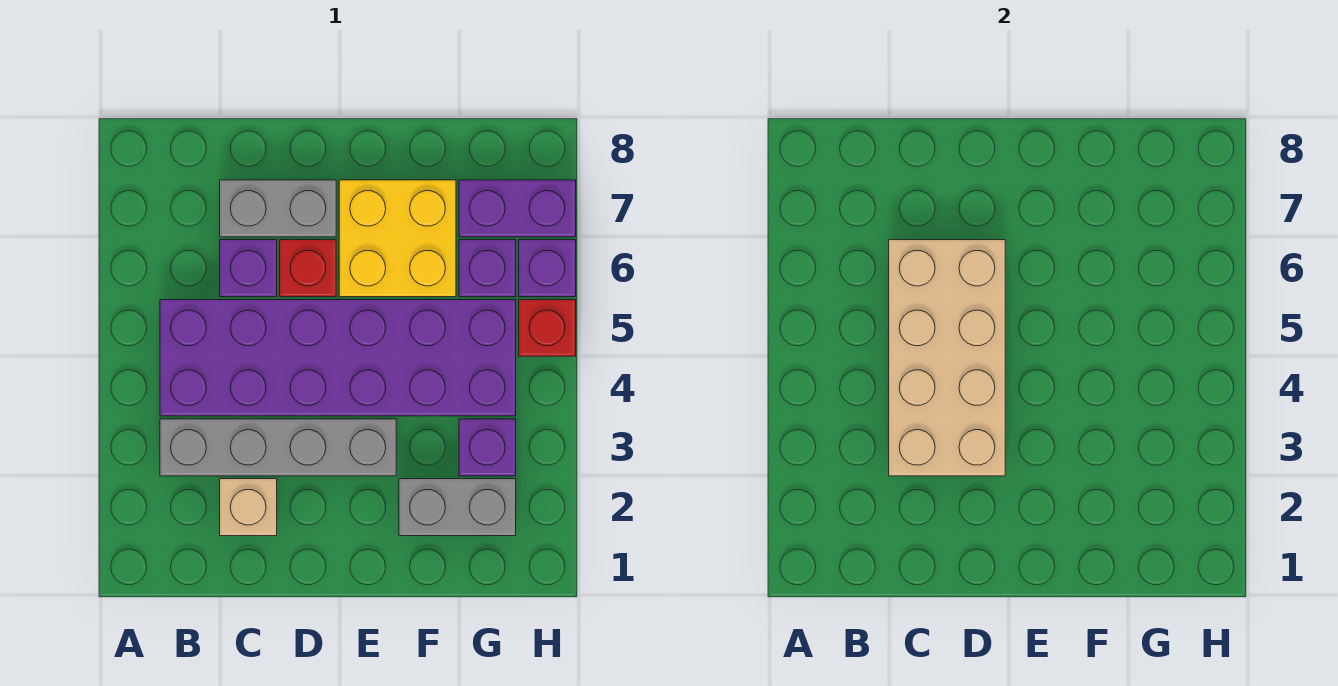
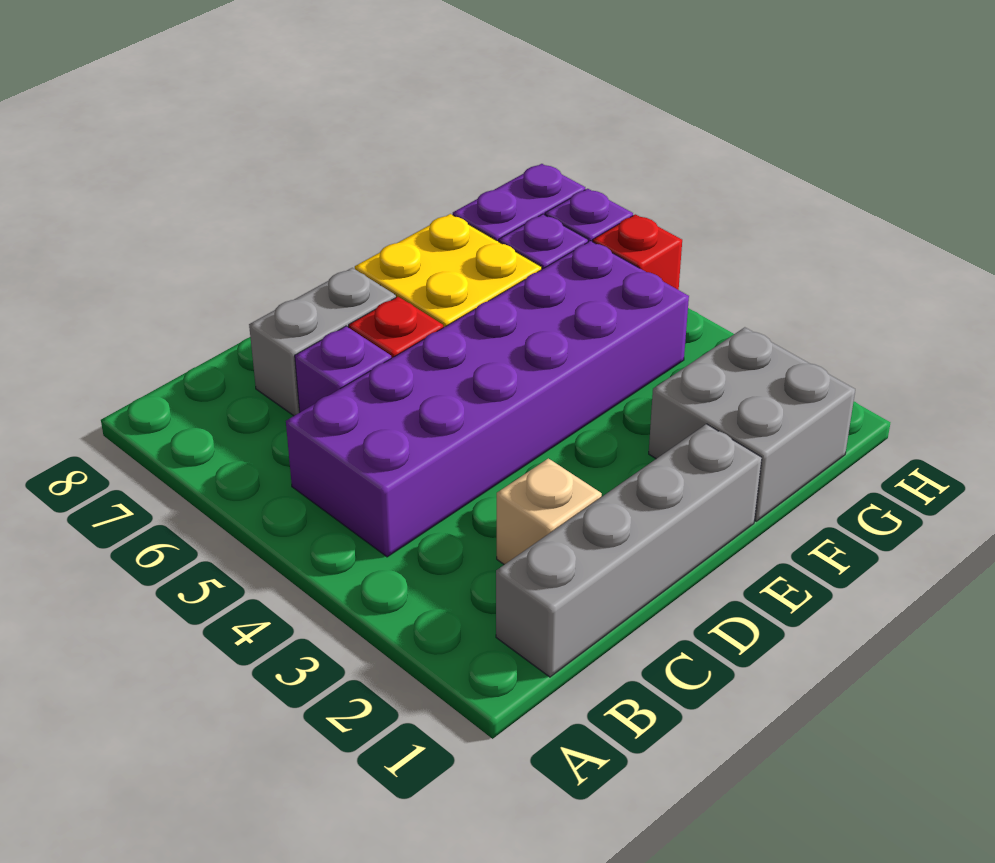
grey 1x4 brick [160,419,396,476] -> grey 1x4 brick moved to [496,424,762,677]
tan 2x4 brick [889,240,1005,476] -> none
grey 1x2 brick [399,479,516,536] -> grey 2x2 brick [649,327,855,521]
purple 1x1 brick [459,419,516,476] -> none

